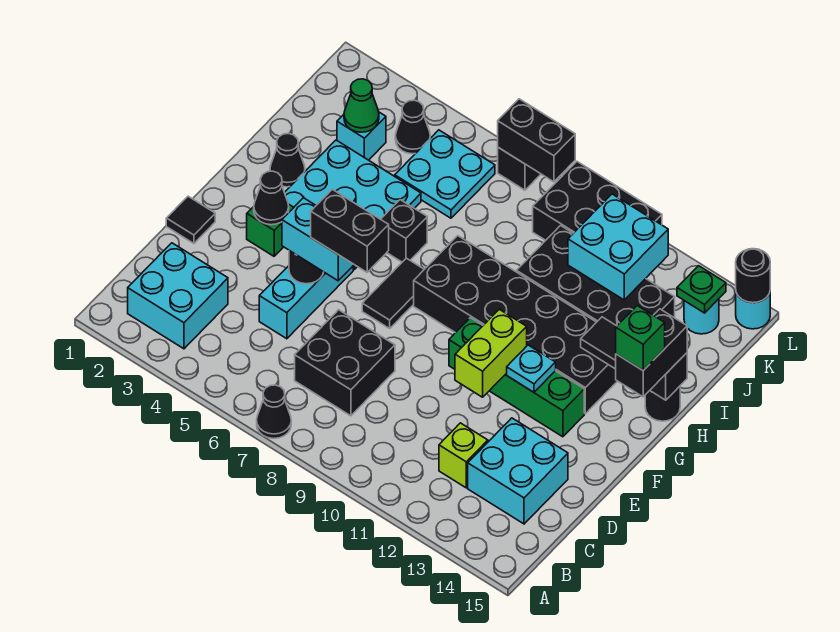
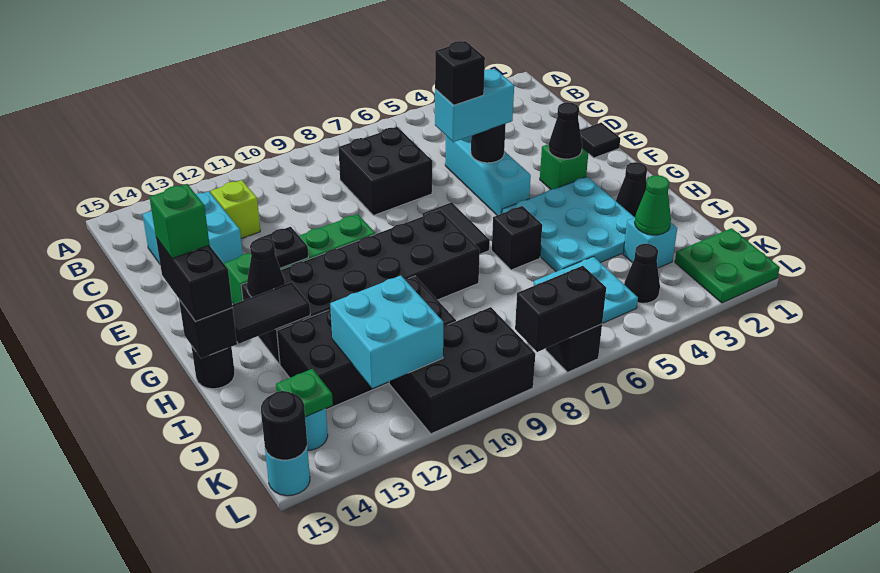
black 1x1 cone [257,385,291,439] -> black 1x1 cone moved to [247,238,285,297]
cyan 2x2 brick [128,243,228,349] -> none
black 1x2 brick [311,189,389,272] -> black 1x1 brick [435,41,485,105]
lime 1x2 brick [455,309,527,397] -> none
cyan 1x1 plate [507,345,556,392] -> black 1x1 plate [258,227,308,268]
none -> green 2x2 plate [675,228,780,303]

